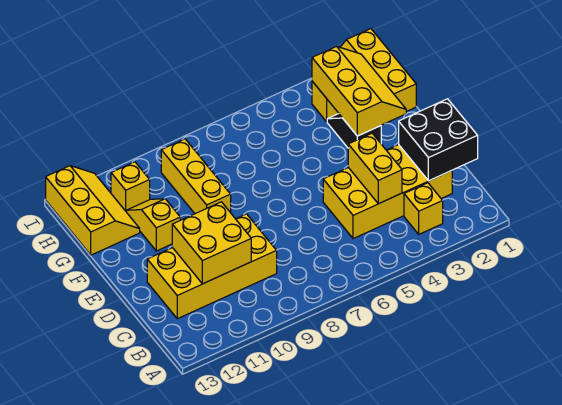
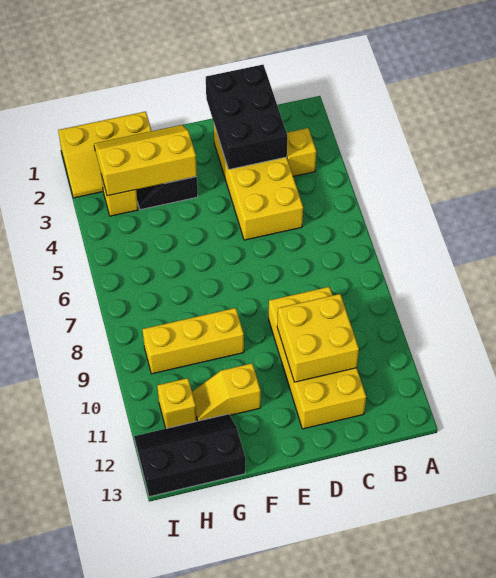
black 2x2 brick [399,99,478,181] -> black 2x3 brick [206,65,287,170]
yellow 1x2 brick [348,133,402,204] -> none
yellow 2x3 slope [46,166,140,255] -> black 2x3 slope [134,414,245,497]

